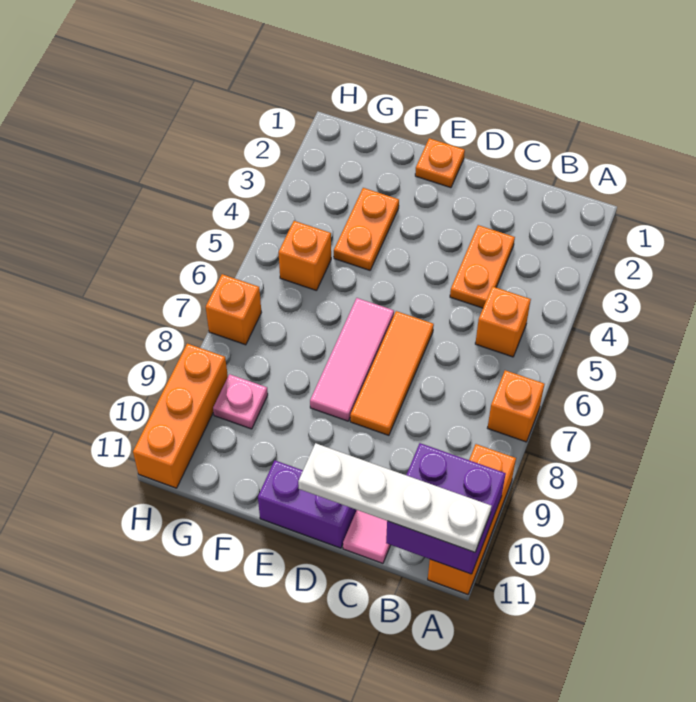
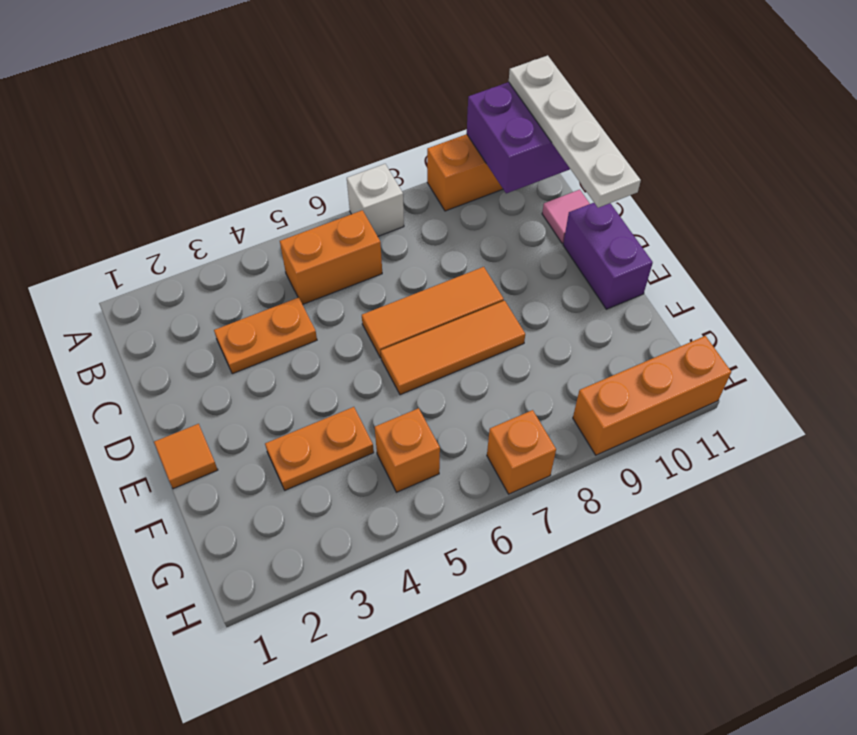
orange 1x1 brick [488,370,544,442] -> white 1x1 brick [347,164,404,236]
orange 1x1 brick [475,286,531,357] -> orange 1x2 brick [280,210,382,305]
orange 1x1 plate [415,138,465,188] -> orange 1x1 tile [154,424,218,489]
pink 1x3 tile [310,298,394,421] -> orange 1x3 tile [381,301,525,395]
pink 1x1 plate [213,374,268,429] -> none

